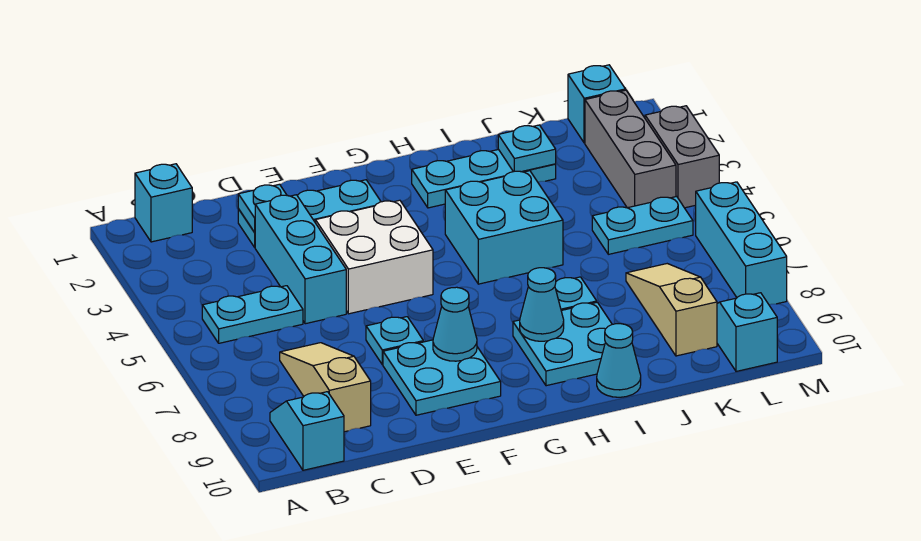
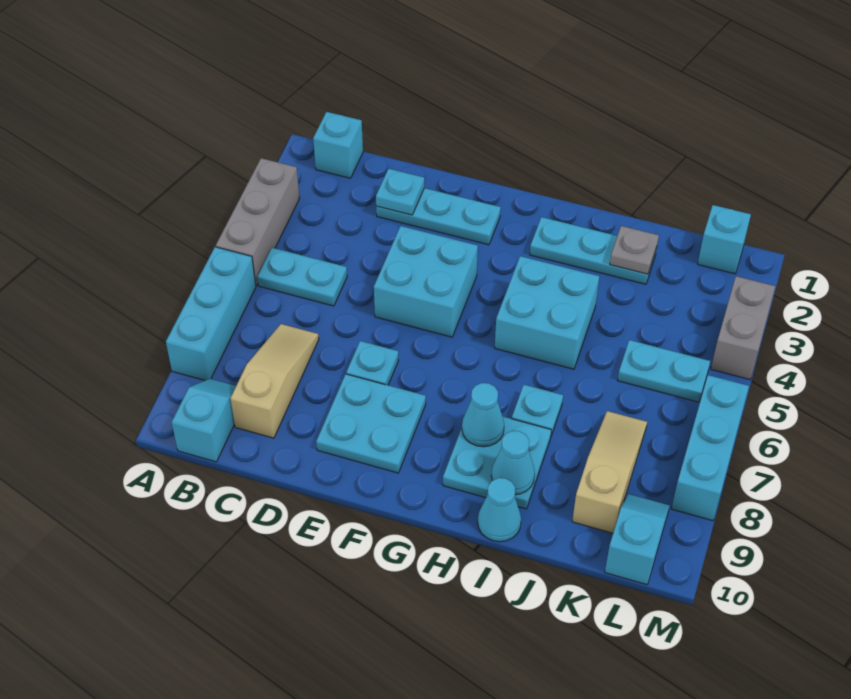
cyan 1x3 brick [255,195,346,324] -> cyan 1x3 brick moved to [166,247,256,381]
white 2x2 brick [316,200,433,314] -> cyan 2x2 brick [374,226,478,337]
cyan 1x1 cone [433,287,477,361] -> cyan 1x1 cone moved to [491,431,535,495]
cyan 1x1 plate [498,125,556,172] -> grey 1x1 plate [610,226,659,274]
grey 1x3 brick [585,90,676,208] -> grey 1x3 brick moved to [216,158,299,286]

